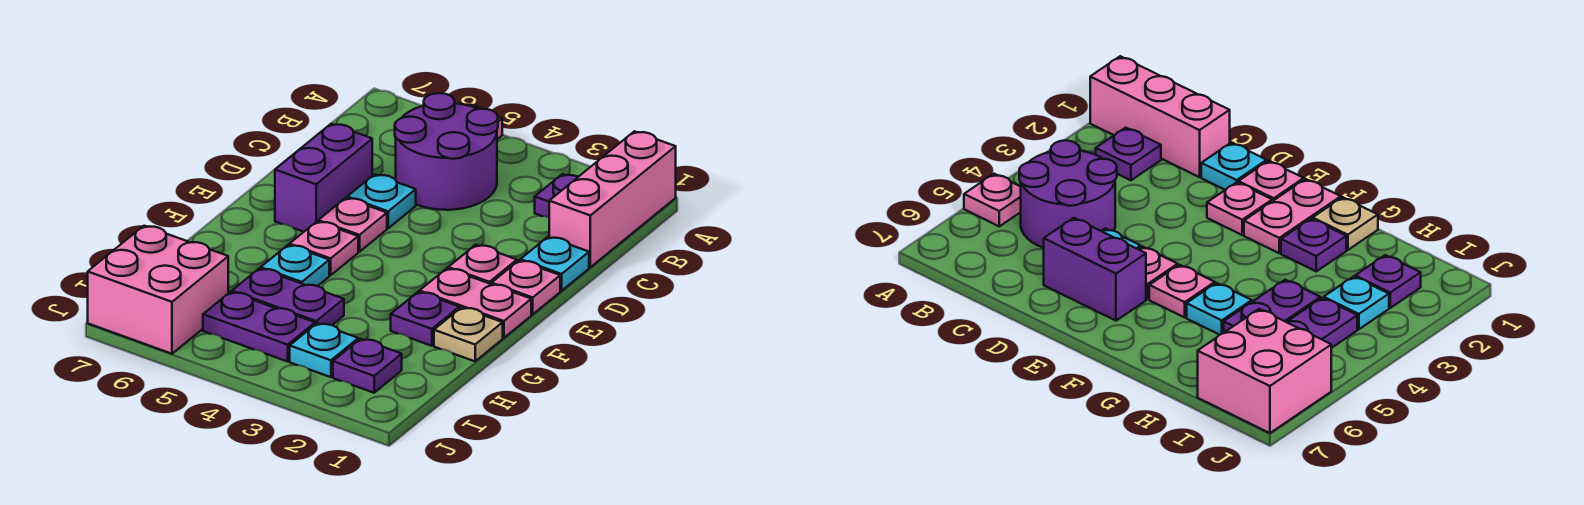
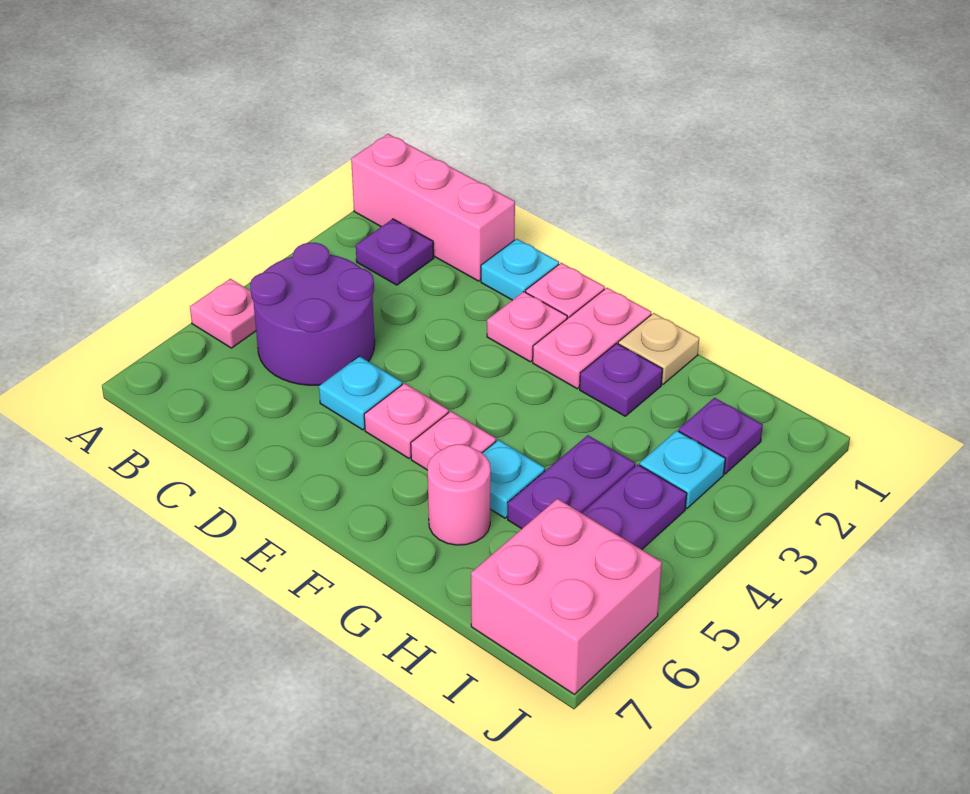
purple 1x2 brick [275,124,372,232] -> none
none -> pink 1x1 round brick [428,444,491,545]

